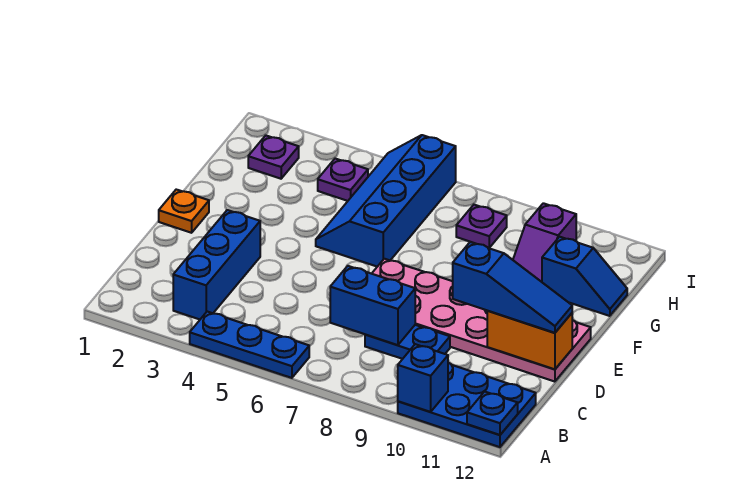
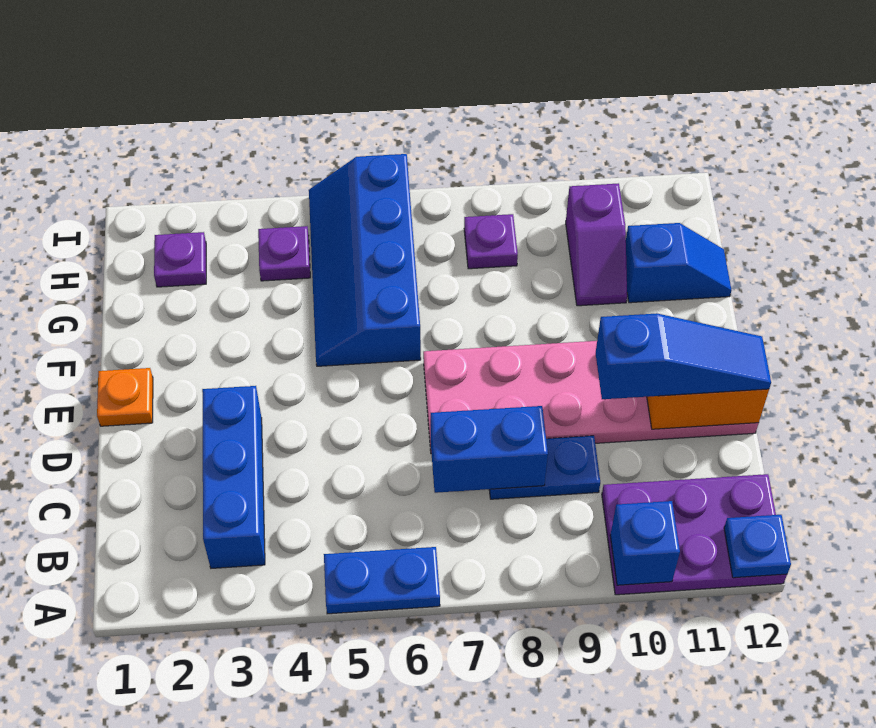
blue 1x3 plate [190,312,309,378] -> blue 1x2 plate [324,547,440,614]
blue 2x3 plate [398,363,536,447] -> purple 2x3 plate [602,474,787,595]

